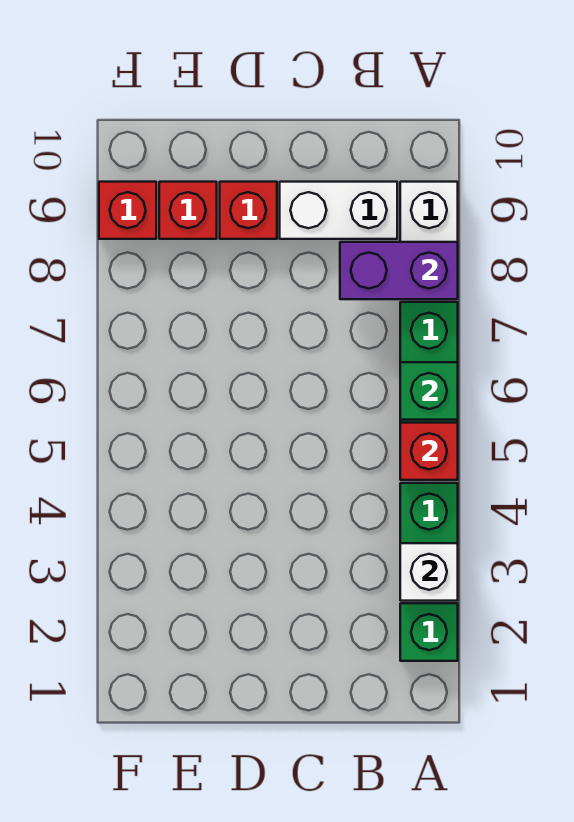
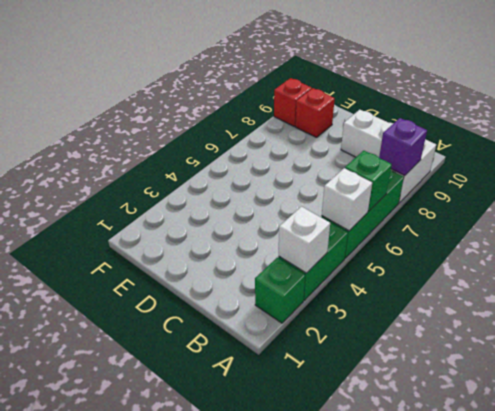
red 1x1 brick [400,423,458,480] -> white 1x1 brick [322,168,372,231]
purple 1x2 brick [340,242,458,299] -> purple 1x1 brick [379,118,427,176]
red 1x1 brick [220,182,277,239] -> none

